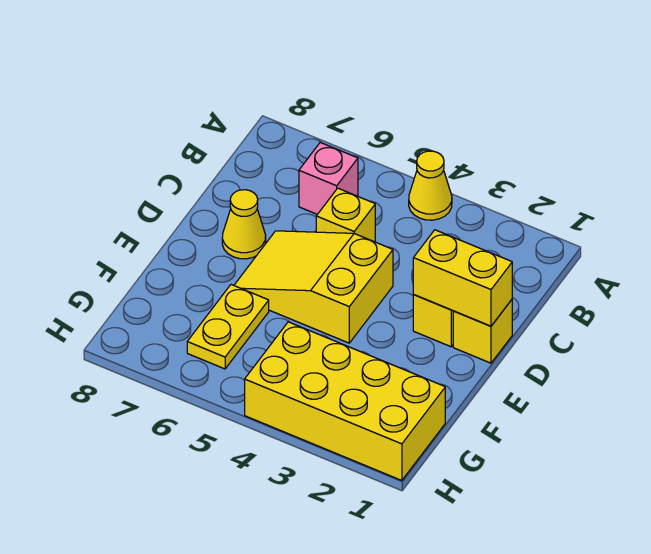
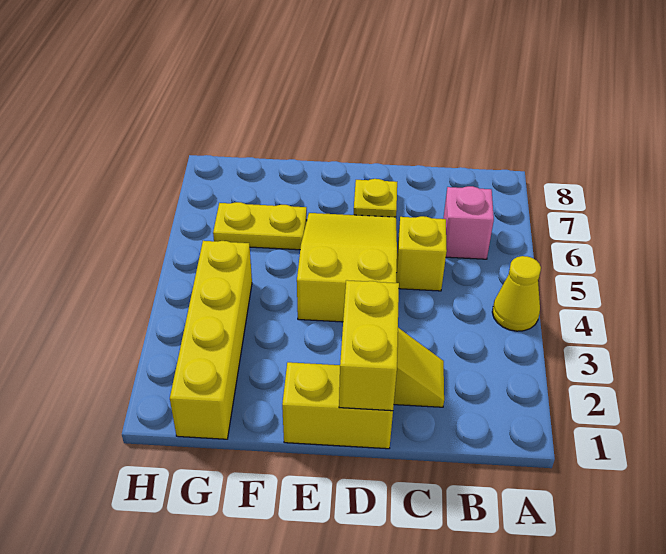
yellow 1x1 brick [453,300,512,363] -> yellow 1x2 brick [282,362,393,449]
yellow 1x1 cone [222,190,266,259] -> yellow 1x1 plate [353,179,397,217]
yellow 2x4 brick [245,322,445,480] -> yellow 1x4 brick [170,241,252,439]

